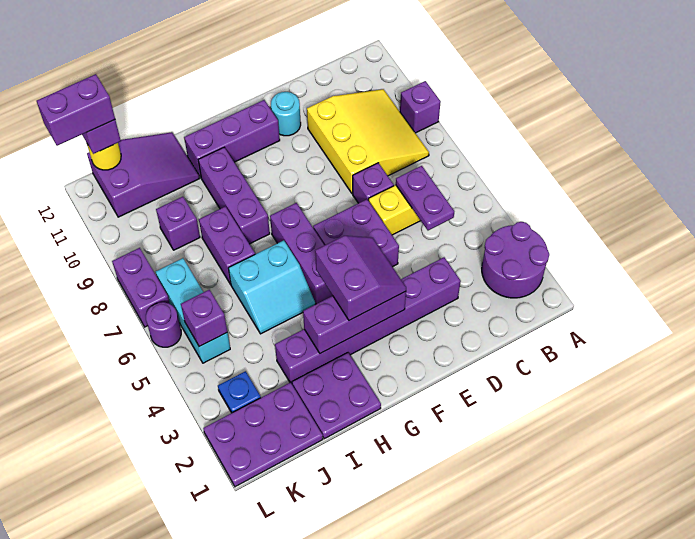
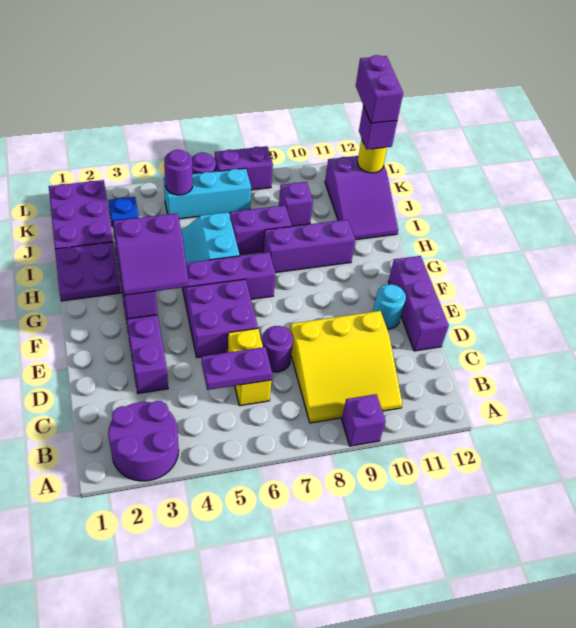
purple 1x1 brick [353,163,394,203] -> purple 1x1 round brick [262,326,293,372]
purple 1x3 brick [184,100,280,177] -> purple 1x3 brick moved to [388,256,449,351]
purple 1x1 brick [181,290,227,346] -> purple 1x1 round brick [164,150,193,195]

